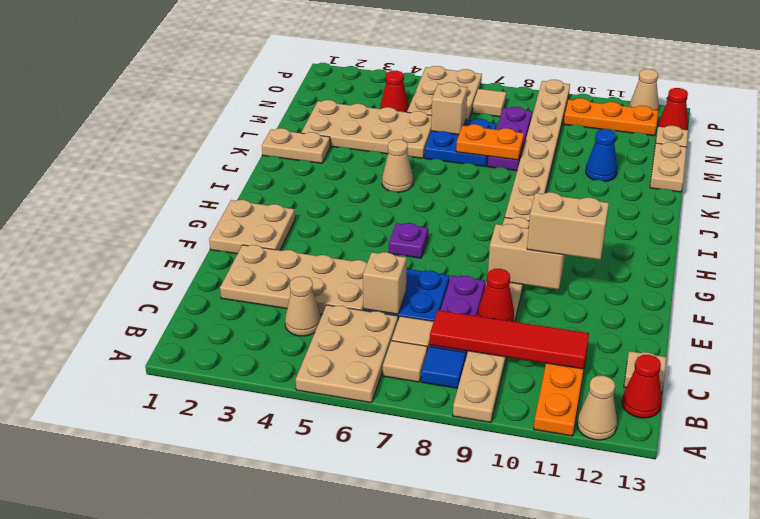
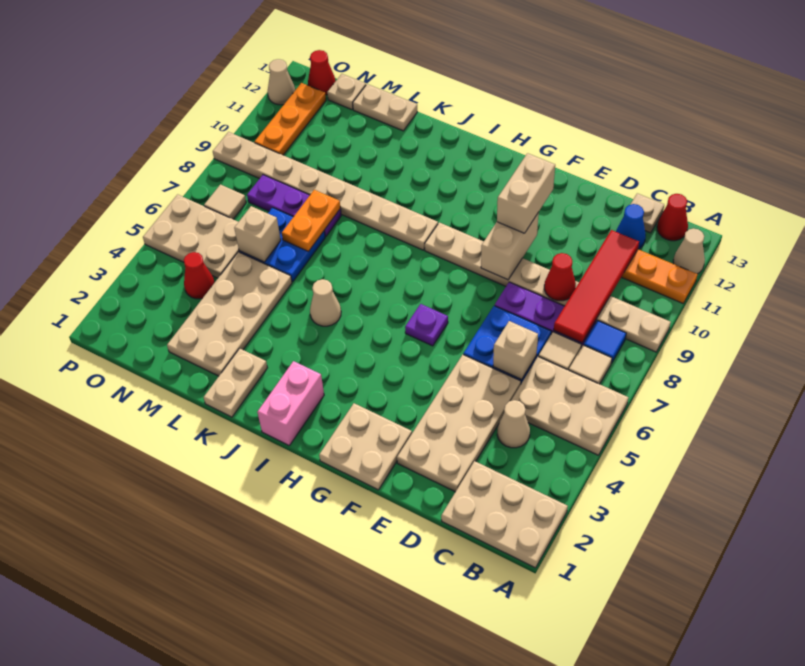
none -> tan 2x3 plate [441,461,568,568]
none -> pink 1x2 brick [257,361,324,445]
blue 1x1 cone [586,129,617,182] -> blue 1x1 cone moved to [616,204,646,249]

